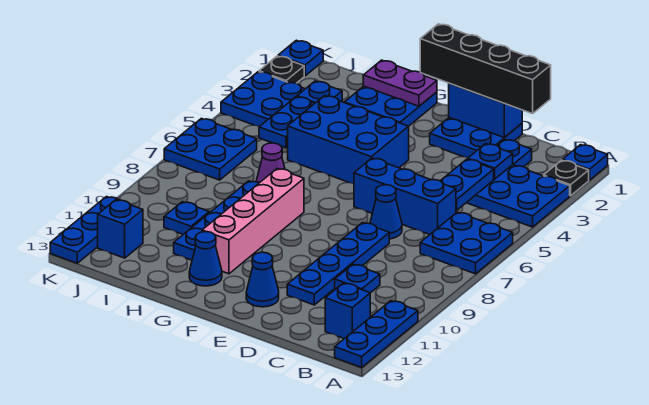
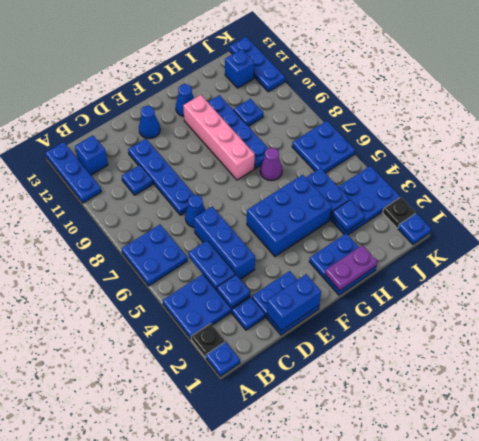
black 1x4 brick [420,24,551,114] -> none
blue 1x3 brick [354,158,456,235] -> blue 1x3 brick turned to [194,207,255,279]

